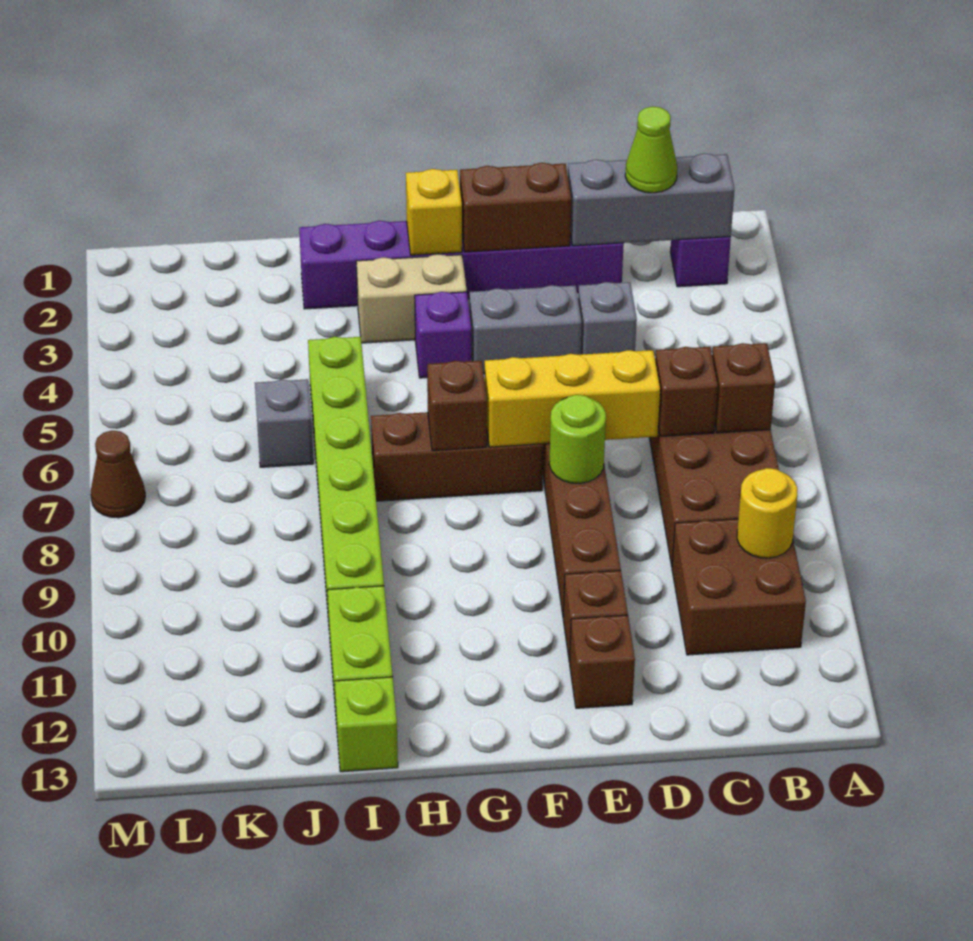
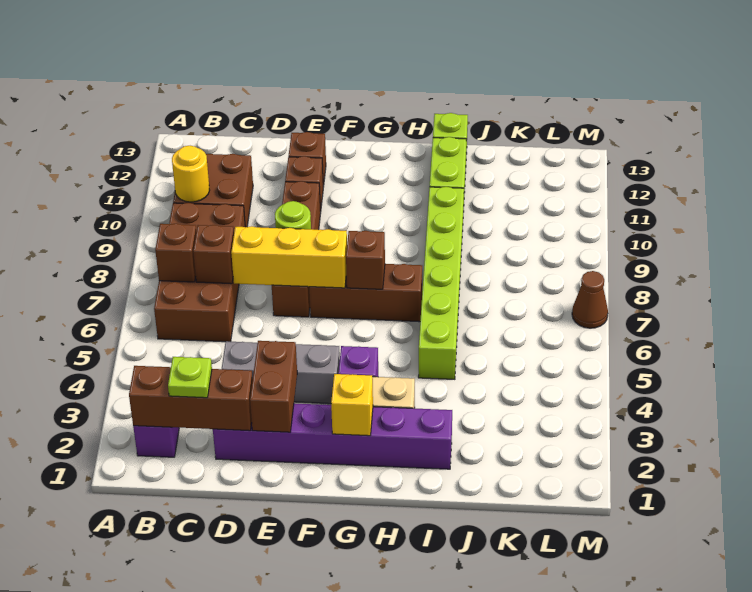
grey 1x3 brick [568,153,734,246] -> brown 1x3 brick [129,366,253,431]
lime 1x1 cone [625,106,677,193] -> lime 1x1 plate [168,357,212,398]
brown 1x2 brick [460,163,571,252] -> brown 1x2 brick turned to [250,341,297,432]
grey 1x1 brick [255,379,313,467] -> none

